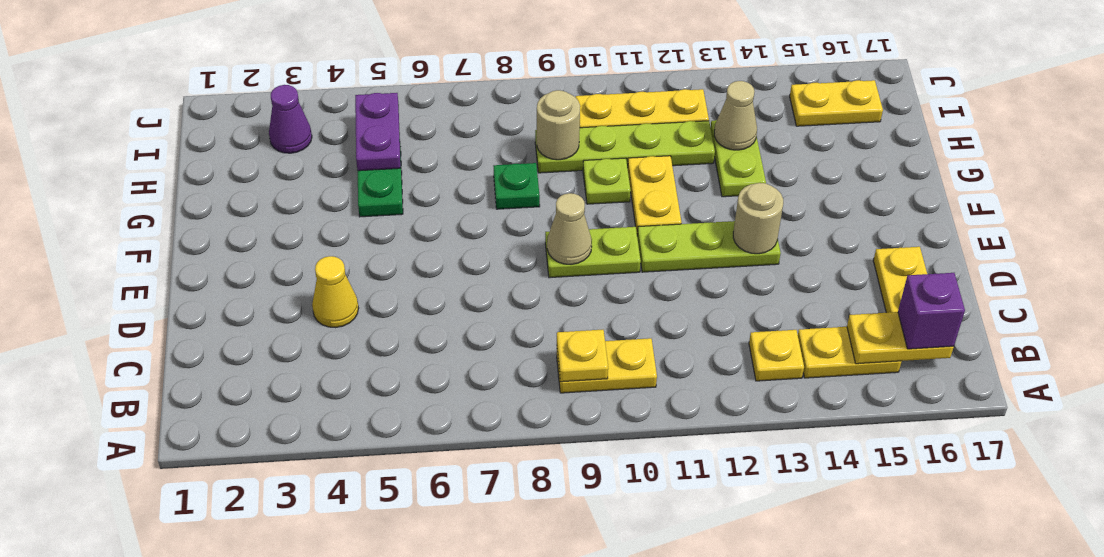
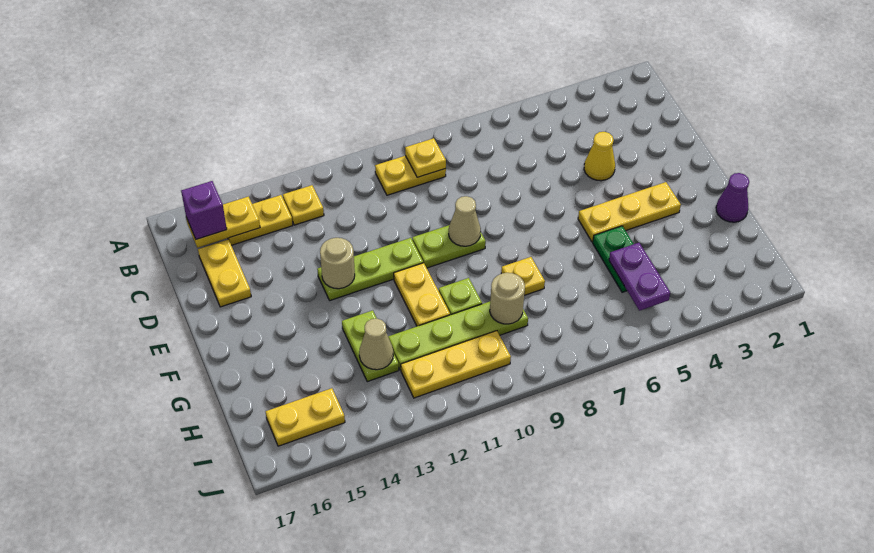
none -> yellow 1x3 plate [578,182,681,242]
green 1x1 plate [494,163,540,209] -> yellow 1x1 plate [501,257,545,295]
purple 1x1 cone [269,85,312,153] -> purple 1x1 cone moved to [716,173,749,222]

